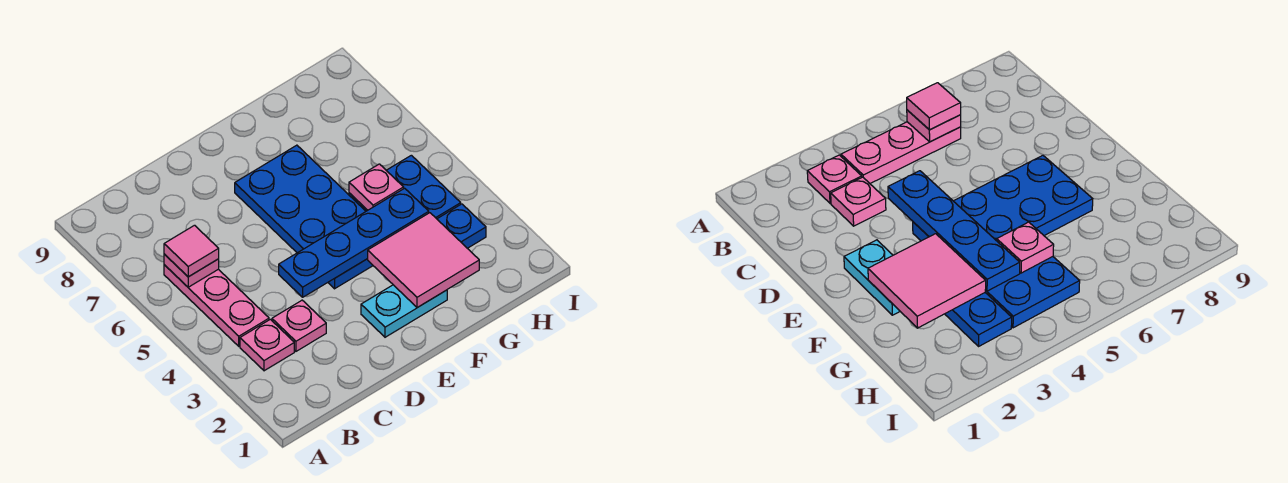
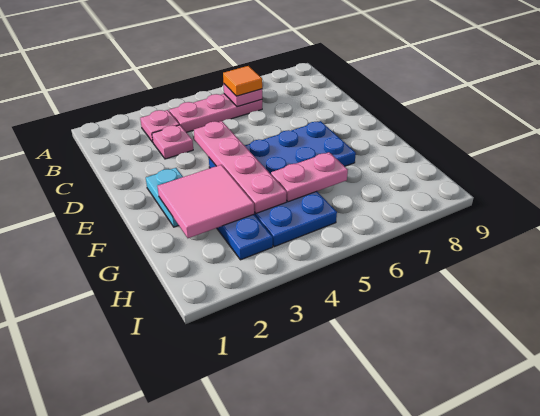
pink 1x1 tile [164,225,219,277] -> orange 1x1 tile [223,66,262,96]
blue 1x4 plate [279,188,429,297] -> pink 1x4 plate [194,121,287,213]
pink 1x1 plate [349,164,404,210] -> pink 1x2 plate [271,152,348,202]

